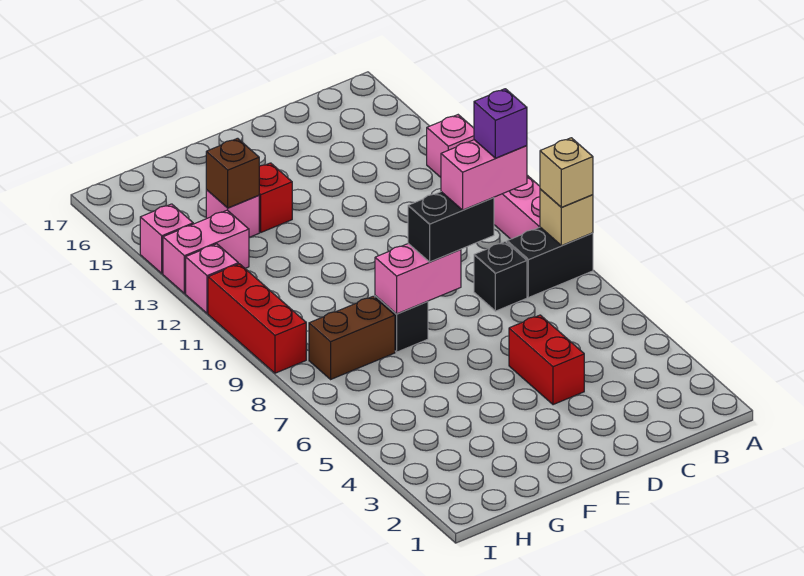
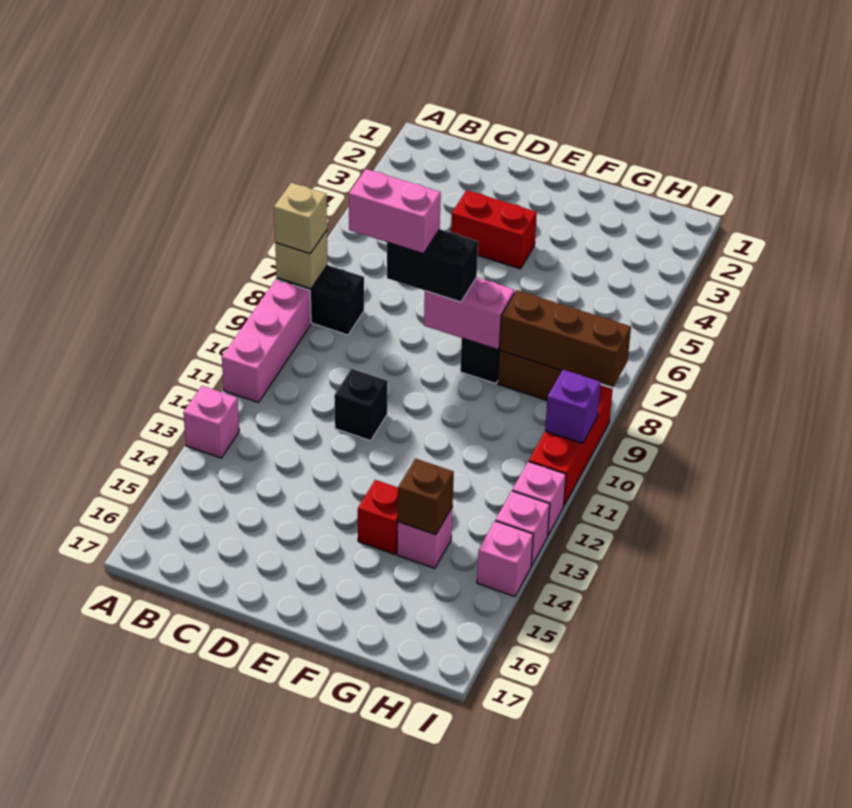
black 1x1 brick [474,242,527,311] -> black 1x1 brick moved to [334,369,387,441]
purple 1x1 brick [474,89,527,158] -> purple 1x1 brick moved to [545,370,601,443]
red 1x2 brick [509,315,584,405] -> red 1x2 brick turned to [451,190,537,269]
none -> brown 1x3 brick [500,290,631,387]
pink 1x2 brick [163,210,249,294] -> pink 1x1 brick [496,491,550,566]

